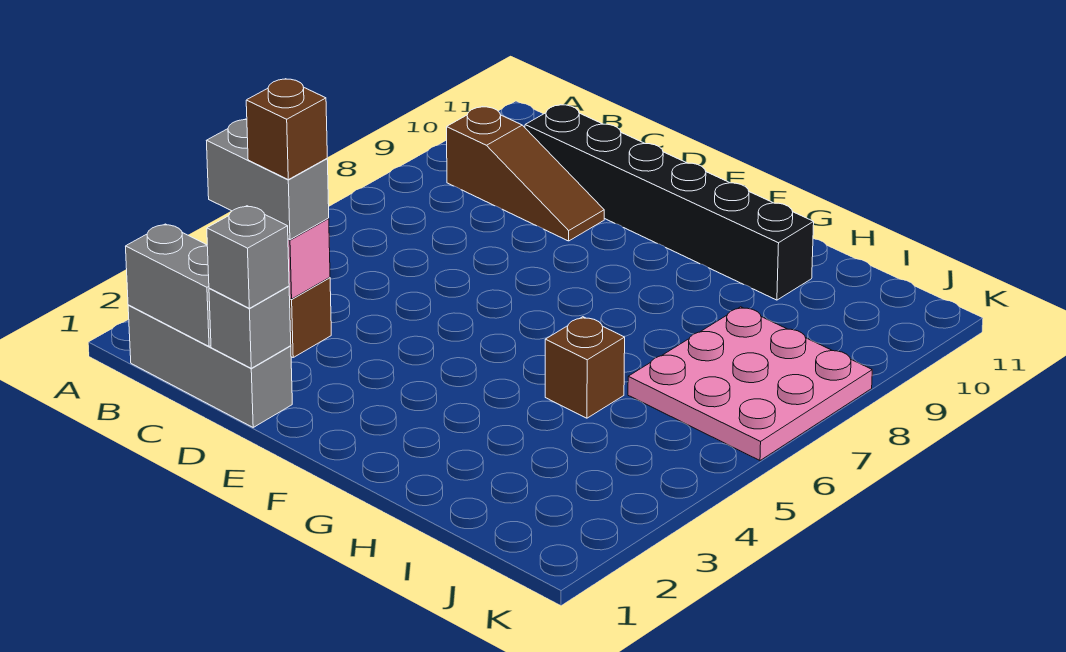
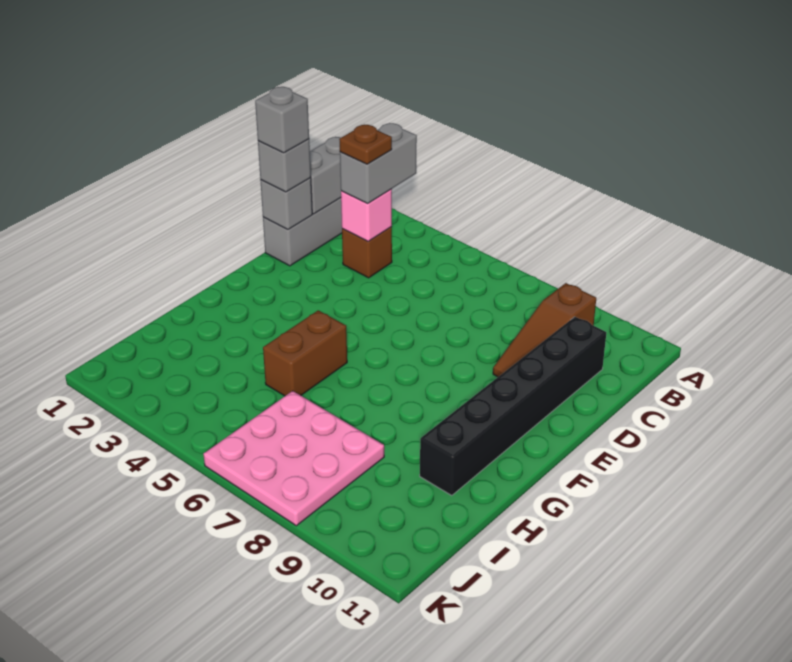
brown 1x1 brick [246,79,327,180] -> brown 1x1 plate [339,125,392,164]
none -> grey 1x1 brick [255,87,309,153]
brown 1x1 brick [545,317,625,418] -> brown 1x2 brick [263,310,347,396]

